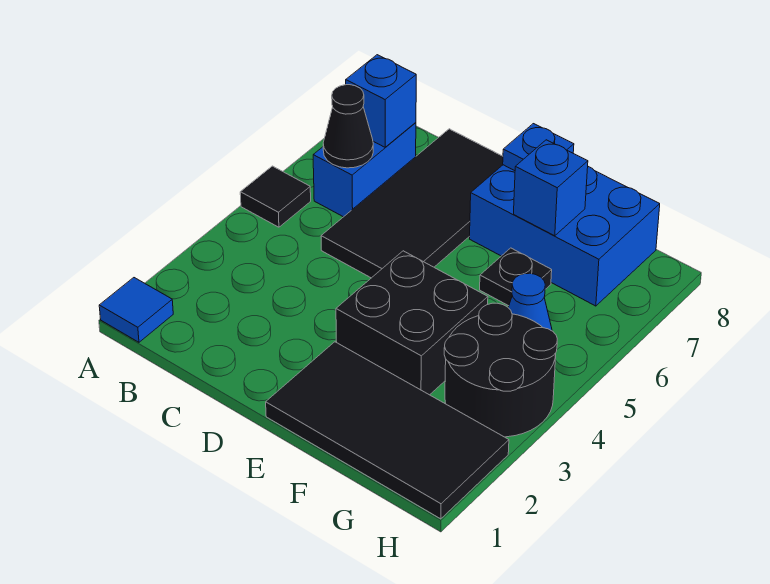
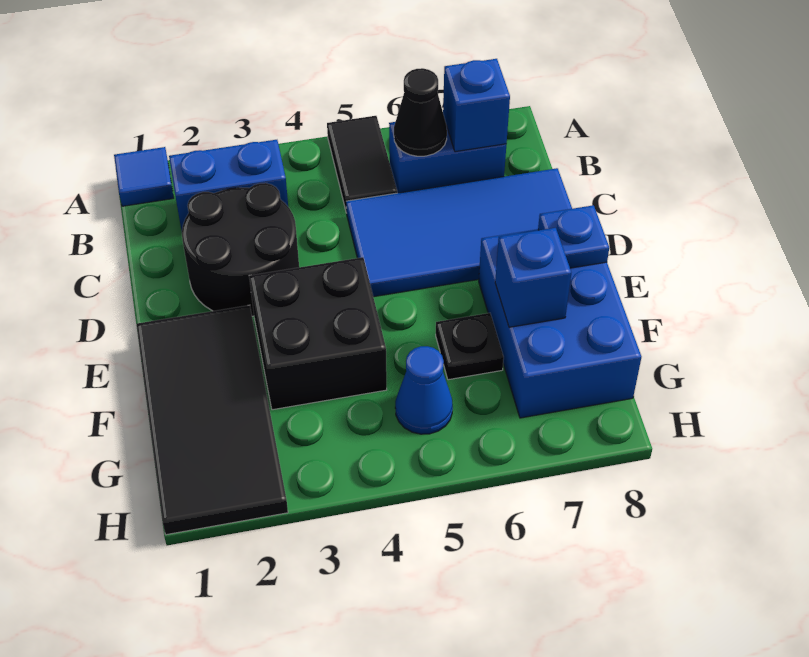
black 1x1 tile [240,166,311,227] -> black 1x2 tile [327,116,397,213]
none -> blue 1x2 brick [169,140,288,231]
black 2x4 tile [321,129,503,278] -> blue 2x4 tile [346,168,572,297]
black 2x2 round brick [444,303,557,437] -> black 2x2 round brick moved to [182,183,299,316]

